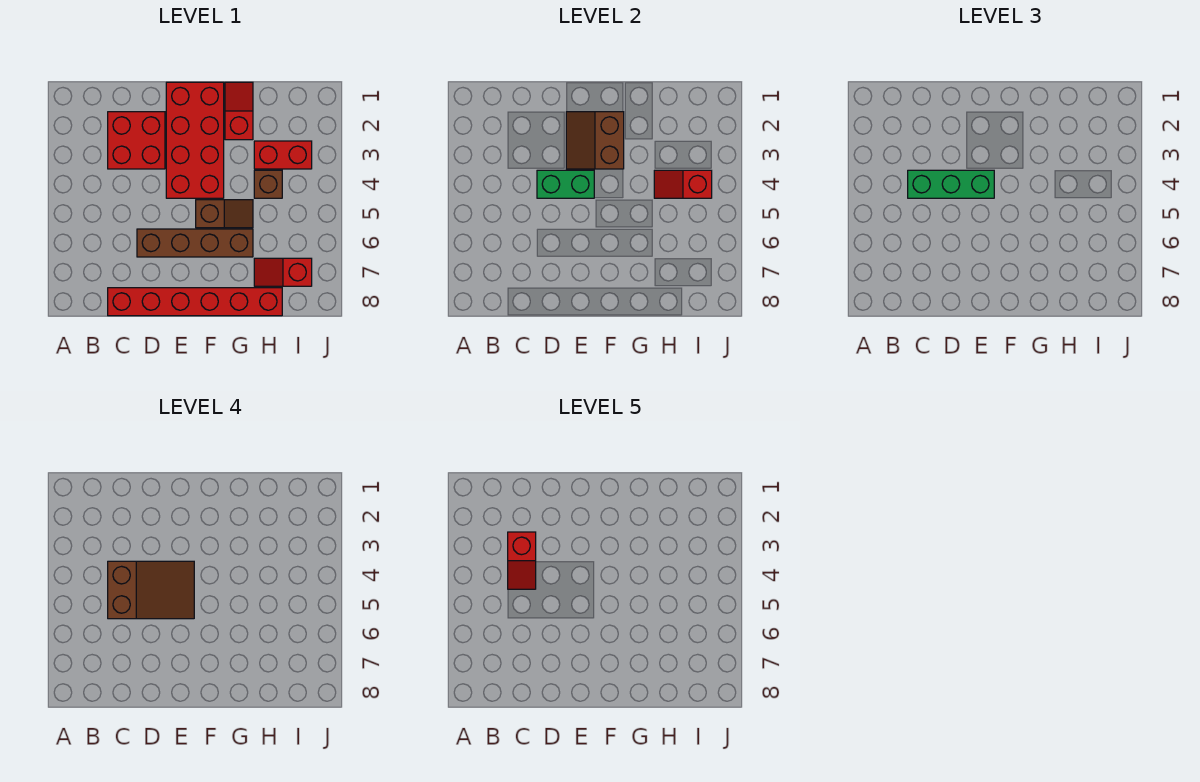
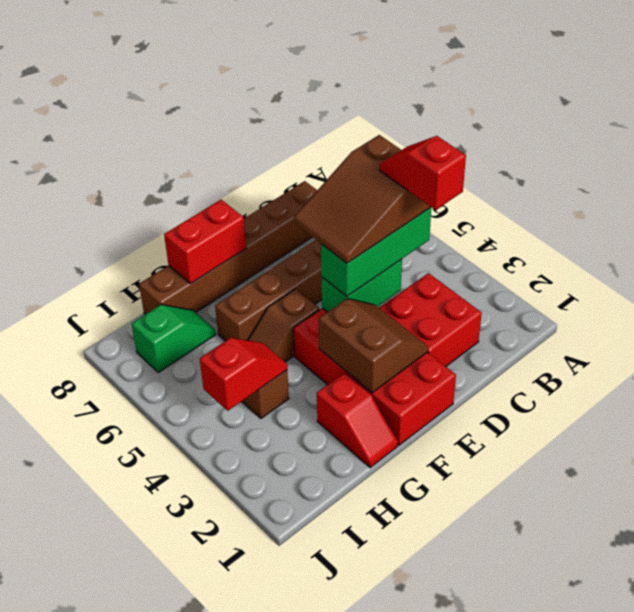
red 1x6 brick [108,288,282,316] -> brown 1x6 brick [139,181,317,314]
red 1x2 brick [254,141,312,169] -> red 1x2 brick moved to [164,200,246,284]
red 1x2 slope [254,258,312,286] -> green 1x2 slope [131,305,216,373]

